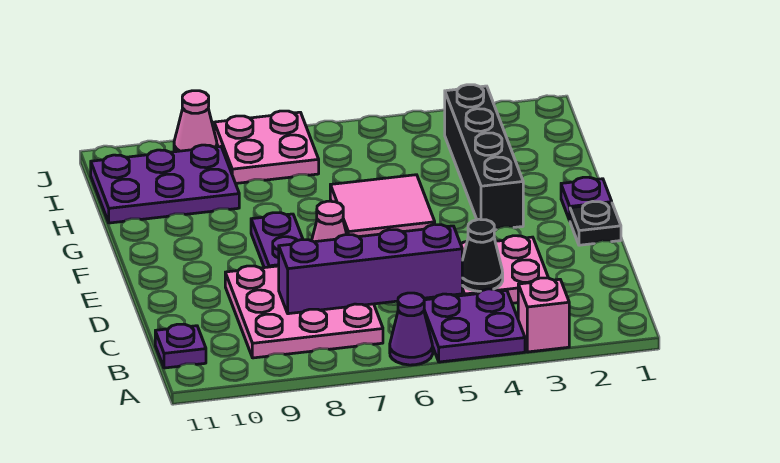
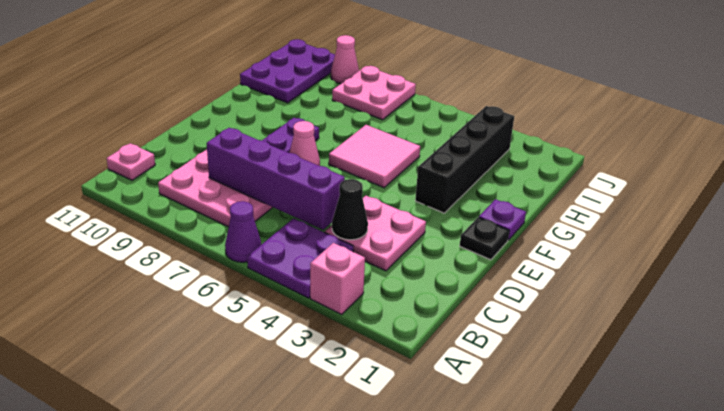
purple 1x1 plate [155,324,206,368] -> pink 1x1 plate [107,143,155,180]
purple 2x3 plate [91,145,239,223] -> purple 2x3 plate turned to [240,39,335,103]

